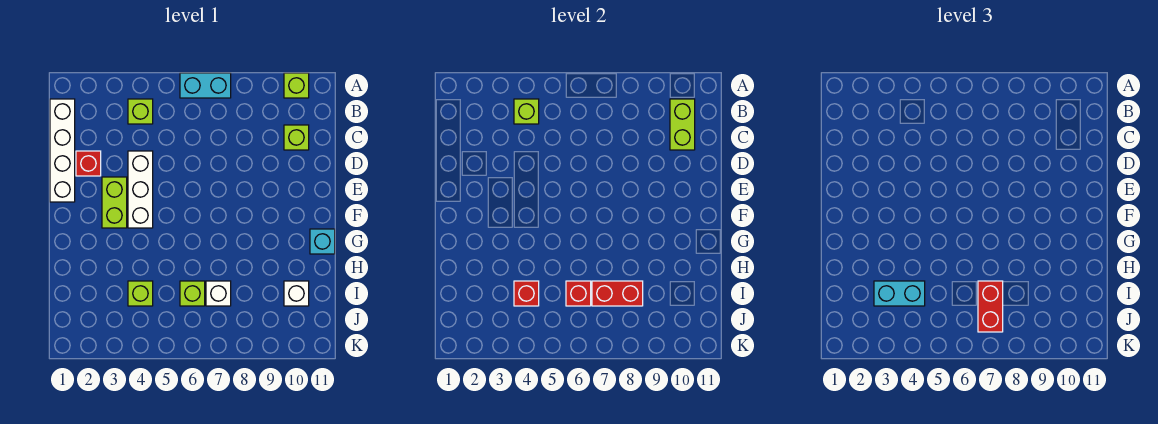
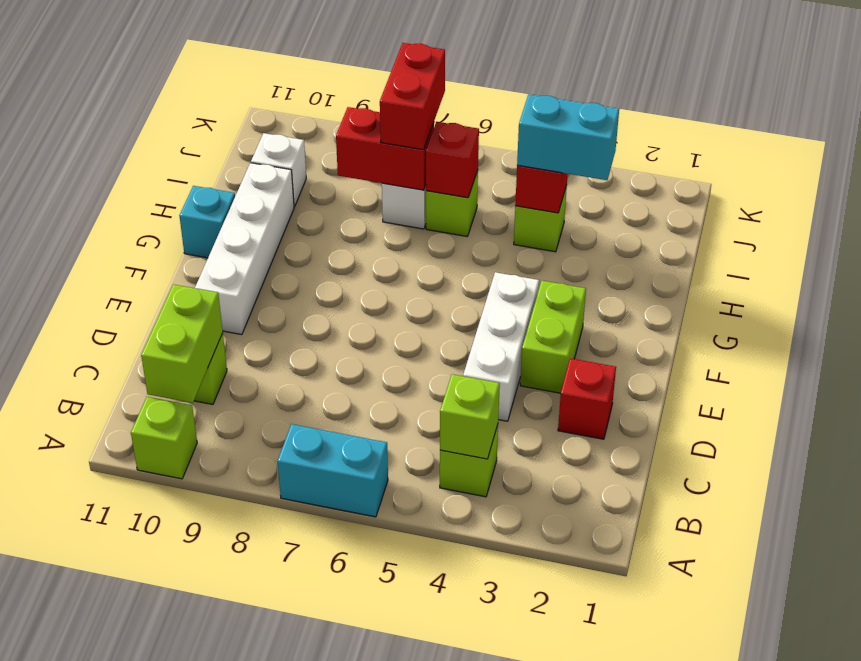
white 1x4 brick [50,99,75,202] -> white 1x4 brick moved to [195,163,294,335]

